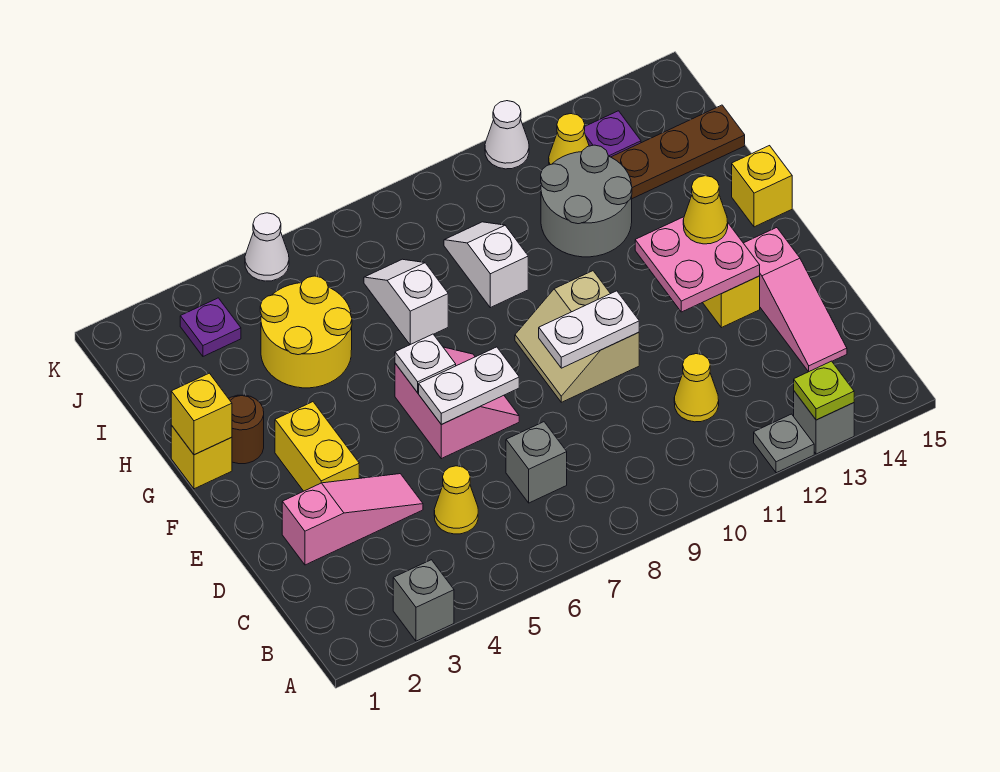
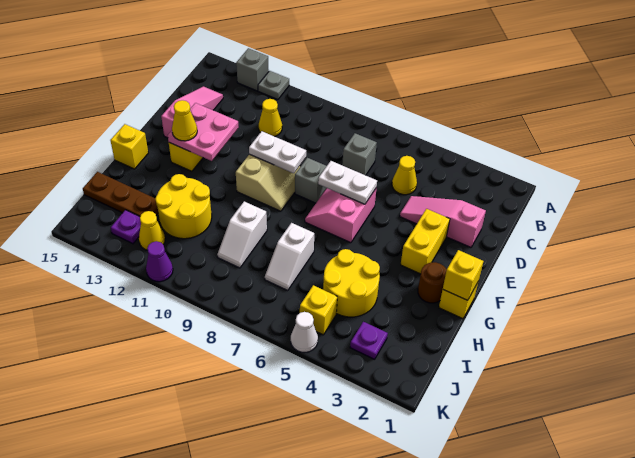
grey 1x1 brick [393,560,454,641] -> grey 1x1 brick moved to [295,158,327,203]
lime 1x1 plate [794,361,854,420] -> none
white 1x1 plate [395,334,456,393] -> none
grey 2x2 round brick [541,145,632,257] -> yellow 2x2 round brick [155,174,212,239]
none -> yellow 1x1 brick [300,285,337,335]
white 1x1 cone [485,101,529,169] -> purple 1x1 cone [146,241,173,282]

